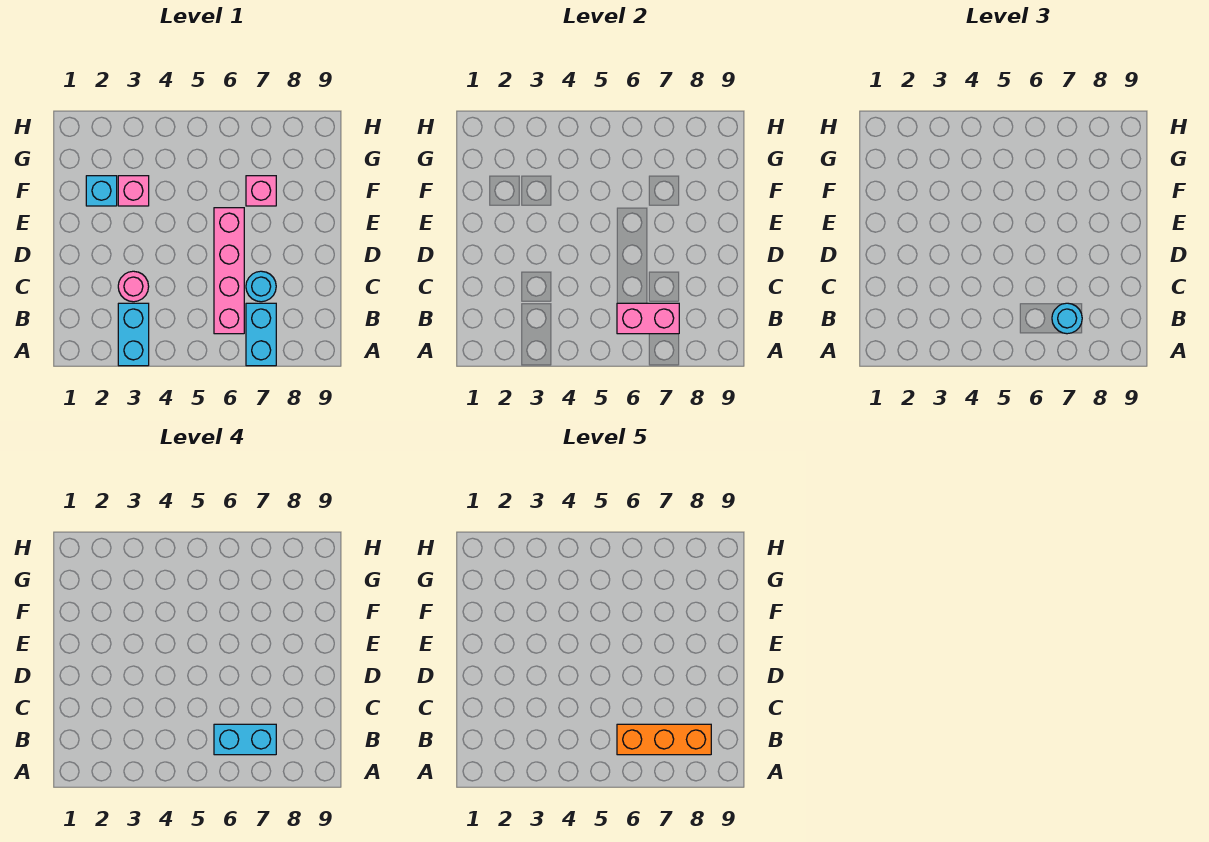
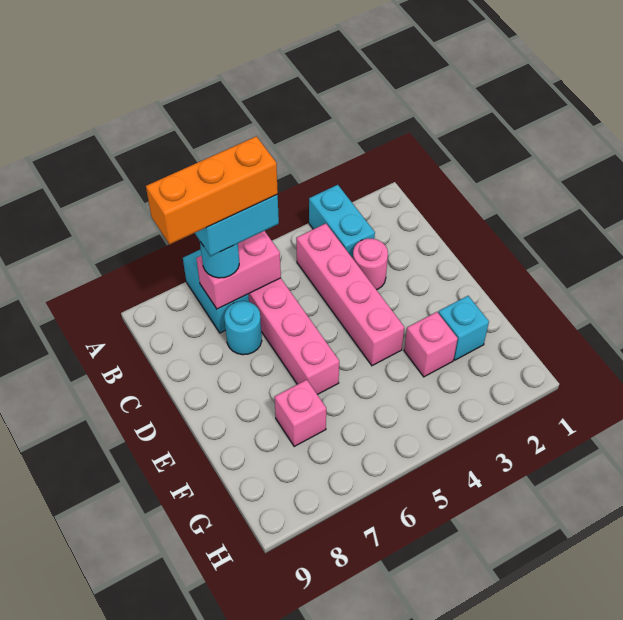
none -> pink 1x4 brick [296,224,404,366]

